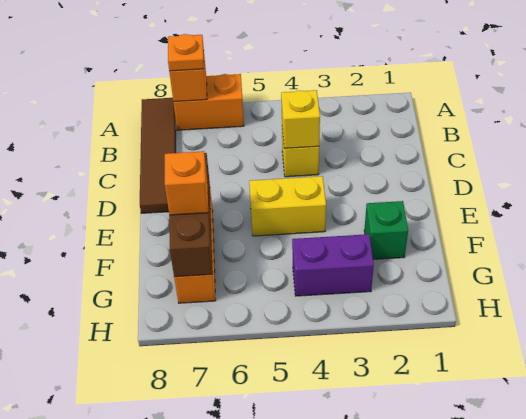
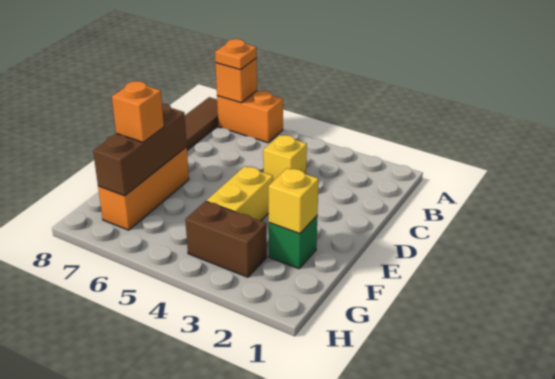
yellow 1x1 brick [281,90,320,148] -> yellow 1x1 brick moved to [269,168,319,233]
yellow 1x2 brick [249,176,326,236] -> yellow 1x2 brick turned to [207,166,273,221]
purple 1x2 brick [292,234,374,296] -> brown 1x2 brick [185,201,267,277]

